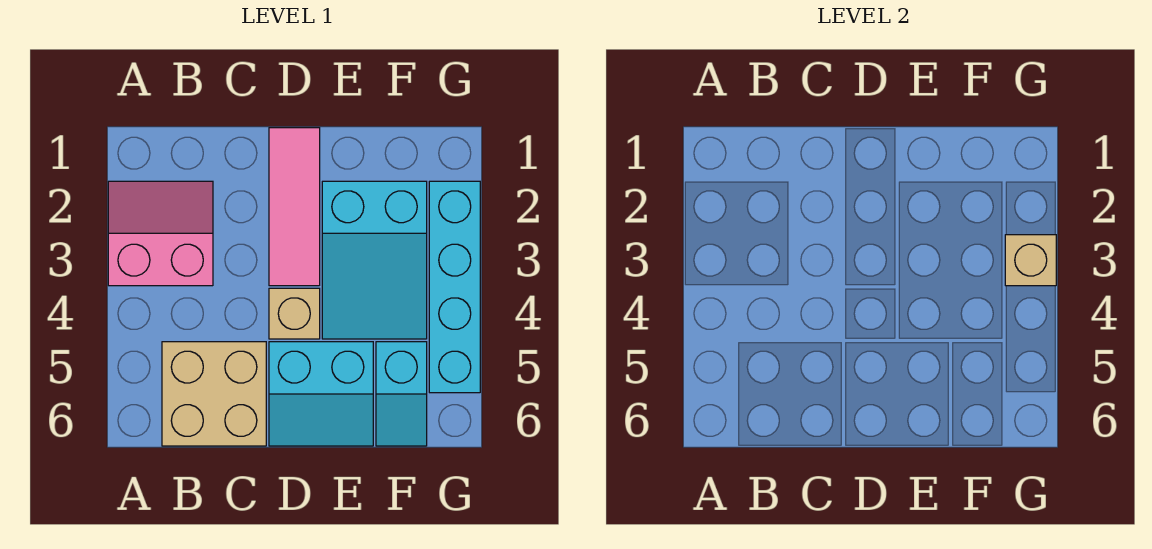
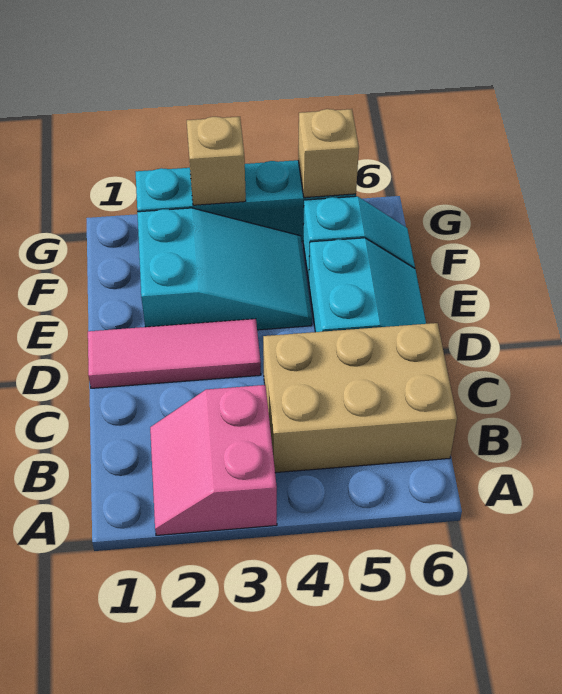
tan 2x2 brick [162,342,266,446] -> tan 2x3 brick [263,323,457,473]
tan 1x1 brick [269,288,320,339] -> tan 1x1 brick moved to [298,109,359,198]

